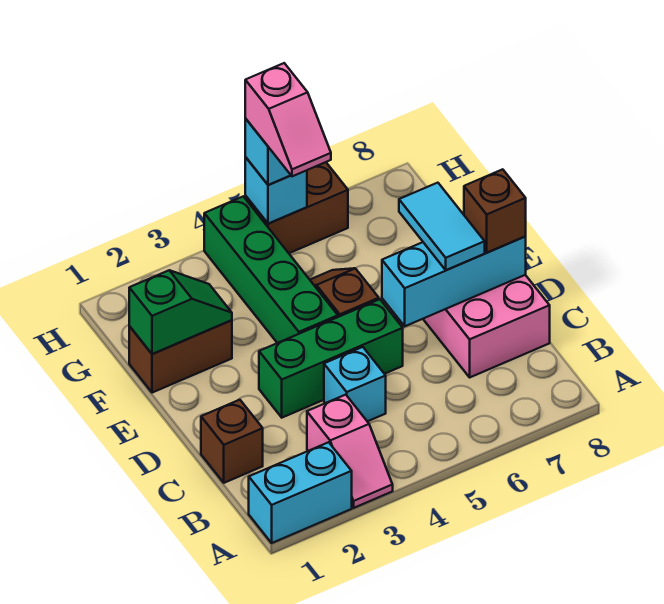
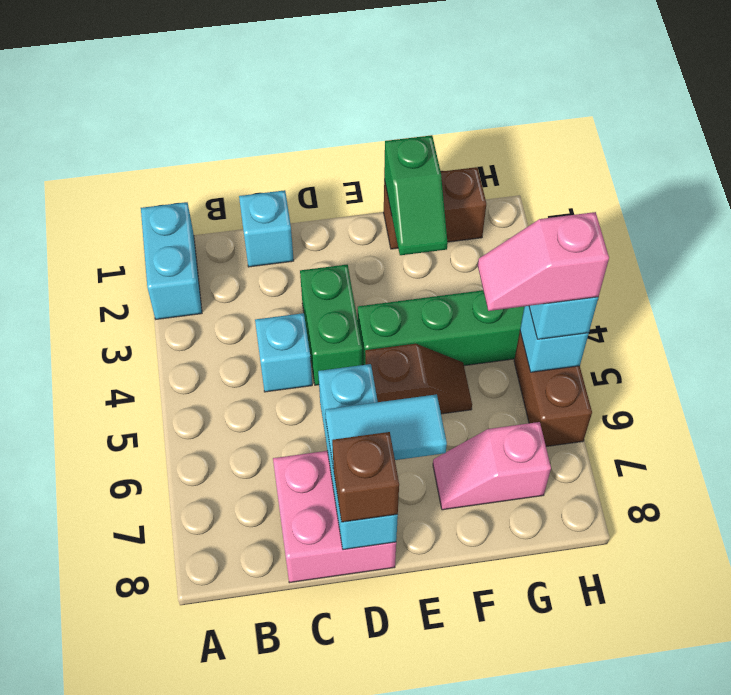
pink 1x2 slope [307,395,393,508] -> pink 1x2 slope moved to [433,422,551,510]
brown 1x1 brick [201,400,263,483] -> cyan 1x1 brick [239,190,294,267]
green 1x3 brick [259,299,403,418] -> green 1x2 brick [300,265,362,385]
brown 1x2 brick [129,320,232,393] -> brown 1x2 brick turned to [384,167,486,249]

